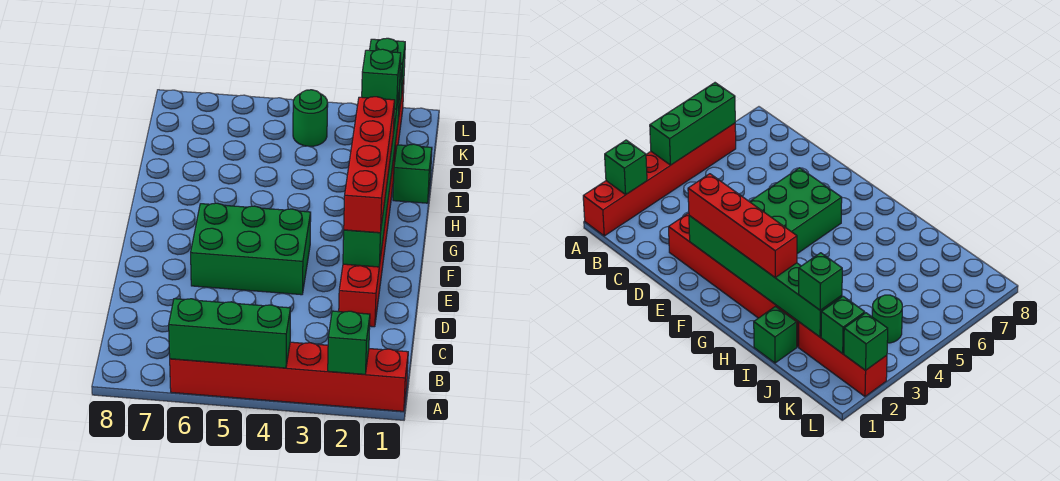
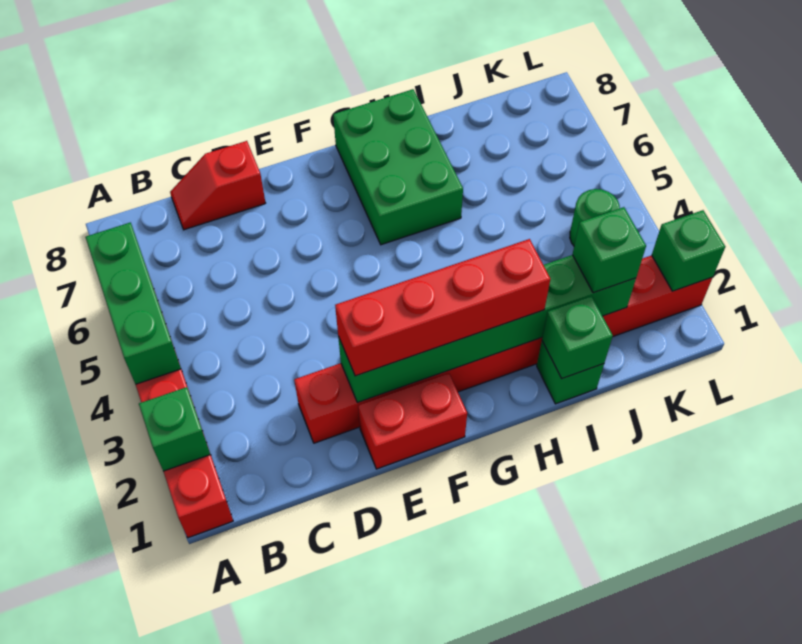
none -> red 1x2 slope [170,141,265,230]
none -> red 1x2 brick [358,373,467,469]
green 2x3 brick [191,203,311,295] -> green 2x3 brick moved to [333,89,463,245]
green 1x1 brick [821,296,865,354] -> green 1x1 brick moved to [542,296,613,378]

